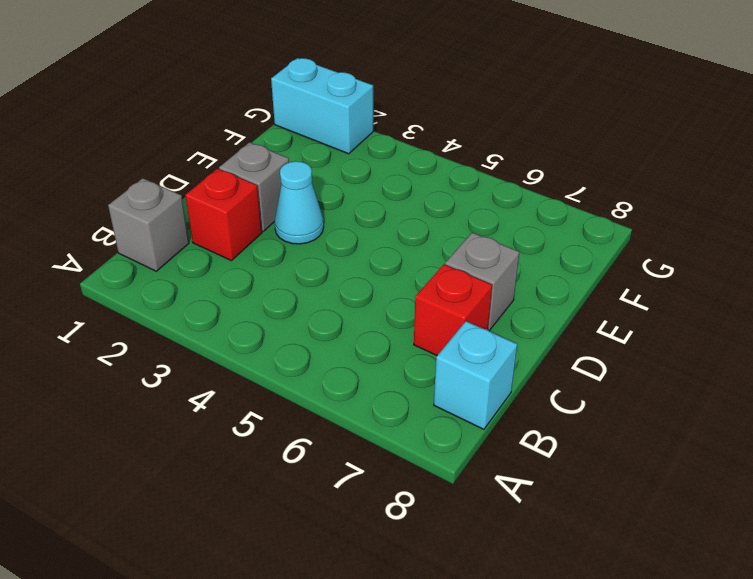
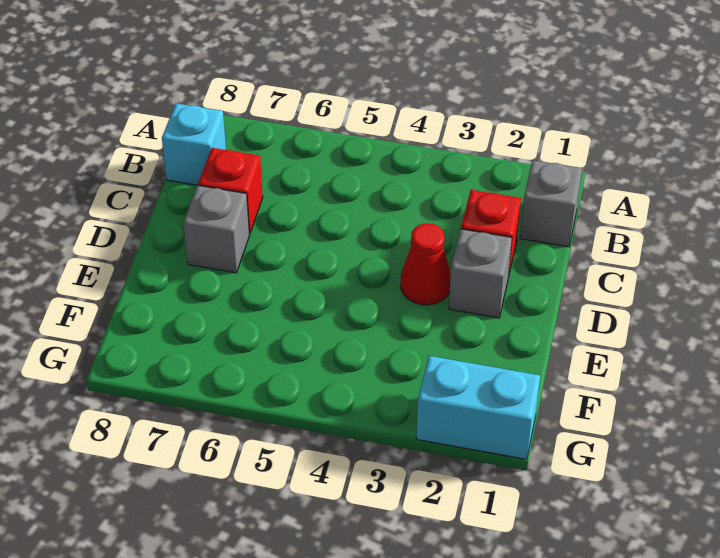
cyan 1x1 cone [274,161,324,244] -> red 1x1 cone [400,223,451,305]

